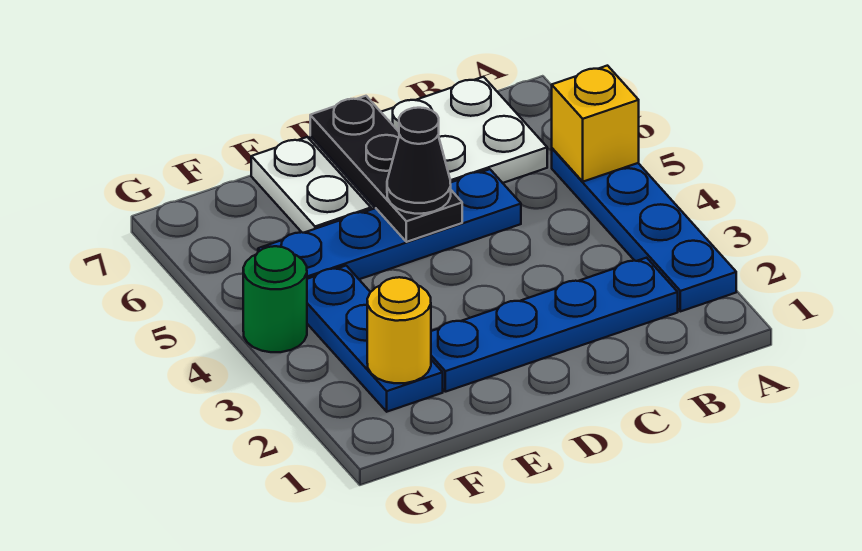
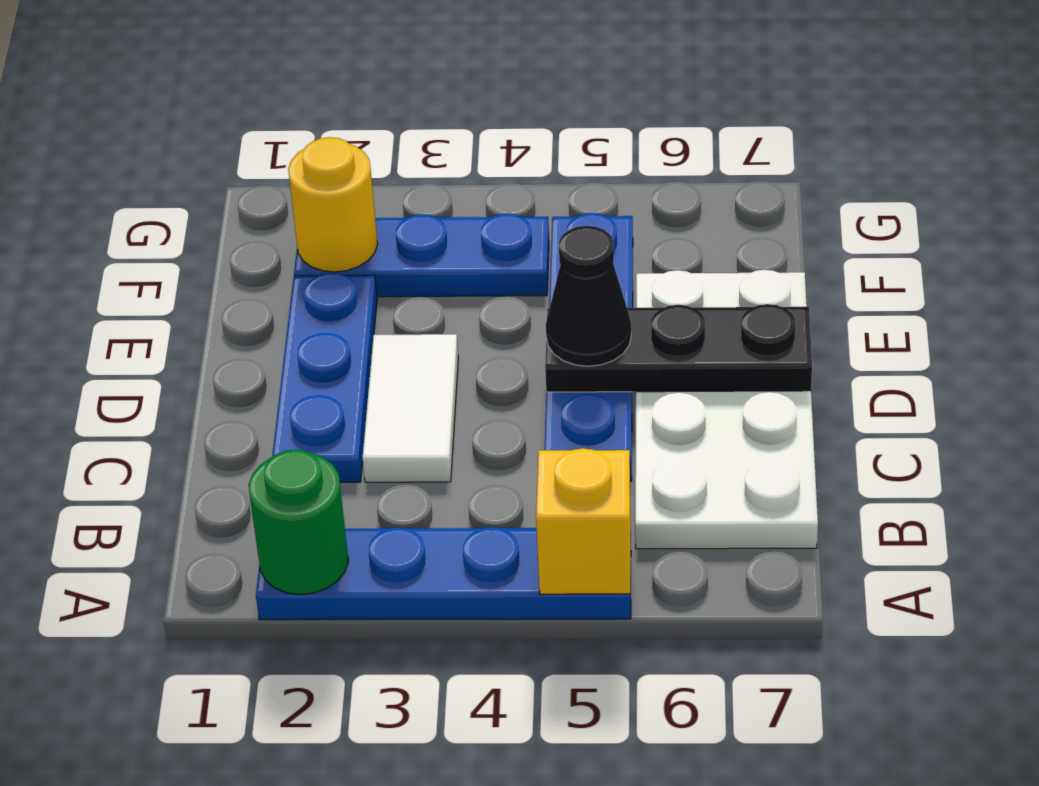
blue 1x4 plate [431,258,678,392] -> blue 1x3 plate [272,272,377,482]
none -> white 1x2 tile [363,334,458,482]
green 1x1 round brick [243,246,307,352] -> green 1x1 round brick moved to [249,450,349,595]

